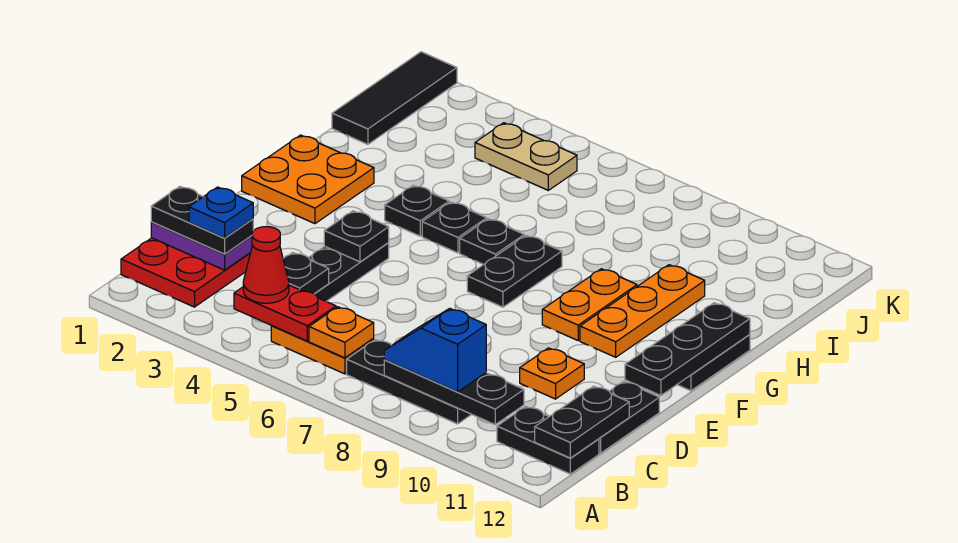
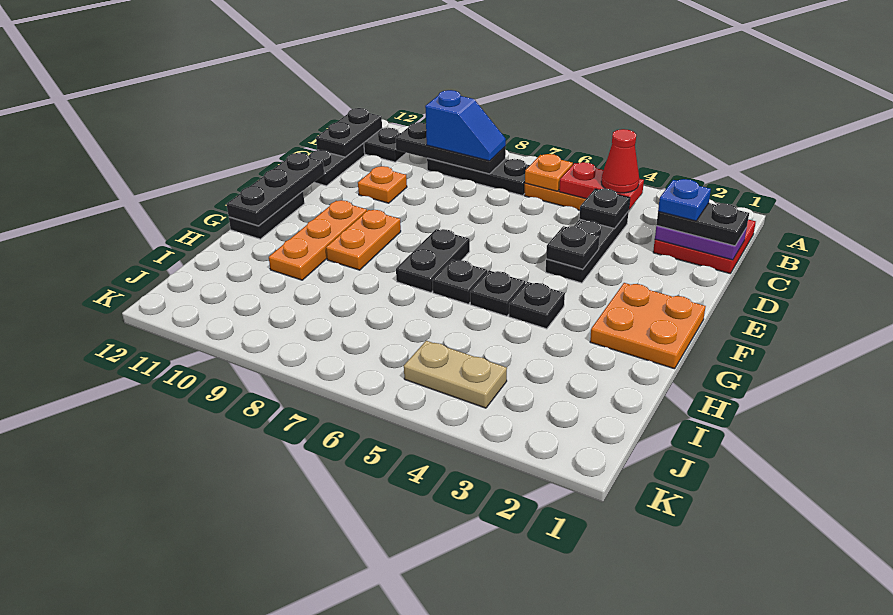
black 1x3 tile [332,52,457,144] -> none

